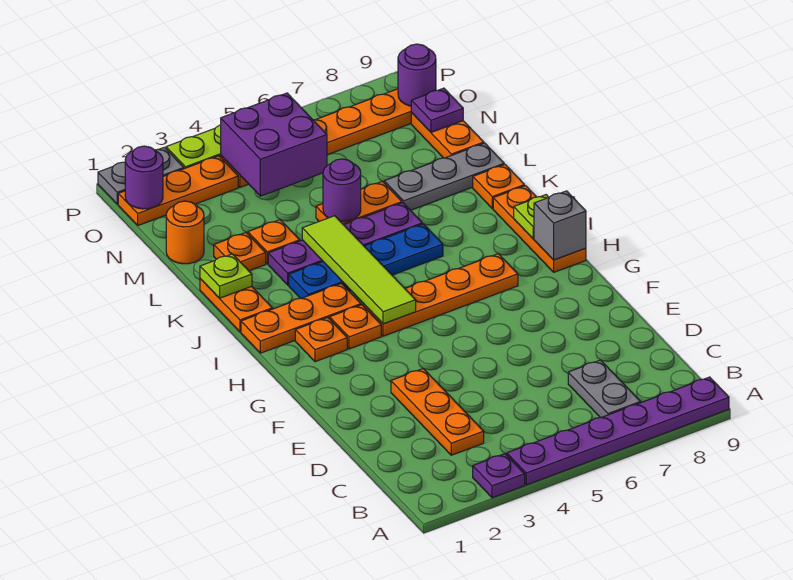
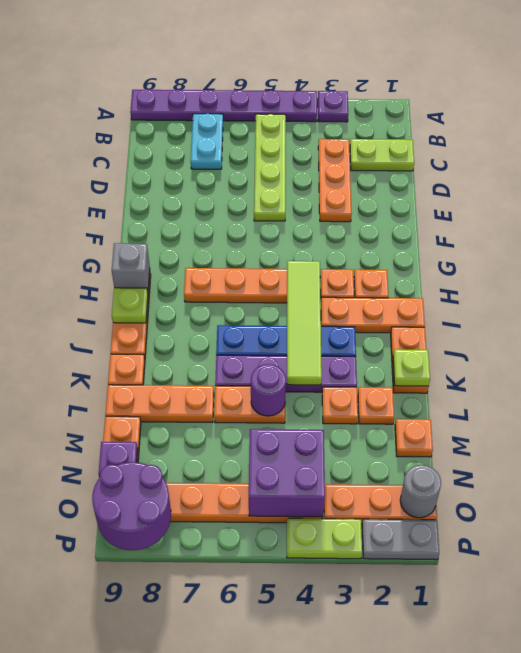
none -> lime 1x4 plate [254,114,286,221]
grey 1x2 plate [568,360,641,417] -> cyan 1x2 plate [191,114,223,169]
none -> lime 1x2 plate [350,139,414,171]
grey 1x3 plate [384,143,504,210] -> orange 1x3 plate [105,385,214,423]
orange 1x1 round brick [166,201,204,264] -> orange 1x1 plate [395,419,433,457]
purple 1x1 round brick [125,146,163,209] -> grey 1x1 round brick [400,465,441,518]
purple 1x1 round brick [398,44,436,106] -> purple 2x2 round brick [92,462,171,550]

